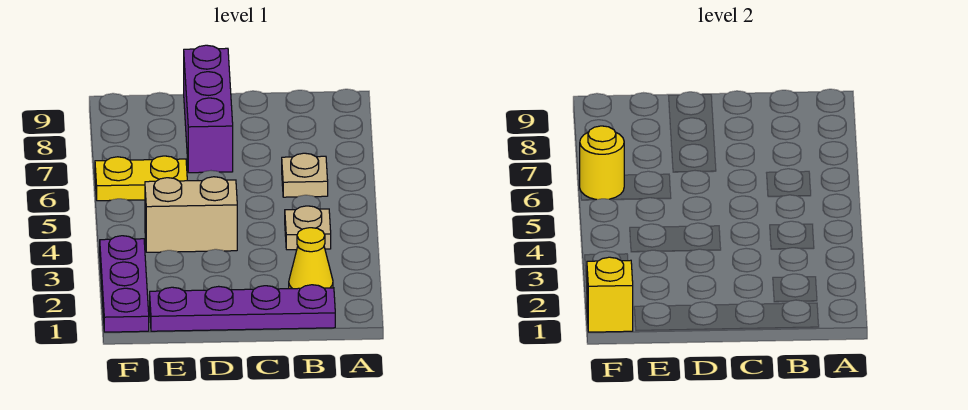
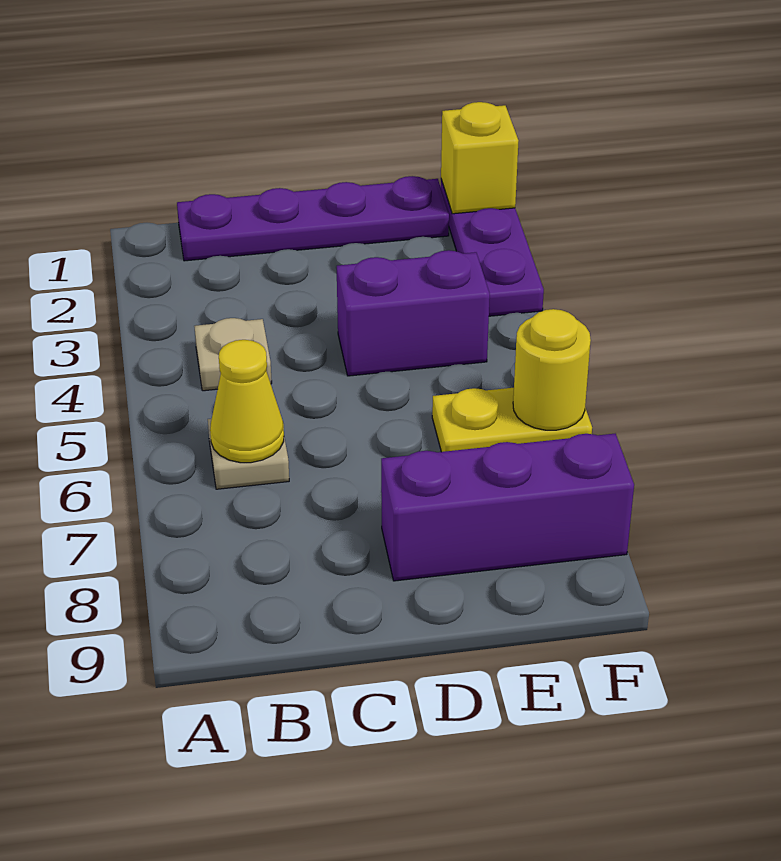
yellow 1x1 cone [289,228,333,289] -> yellow 1x1 cone moved to [210,340,284,463]
tan 1x2 brick [145,177,237,252] -> purple 1x2 brick [337,250,490,376]
purple 1x3 brick [184,45,233,173] -> purple 1x3 brick turned to [381,434,634,581]

